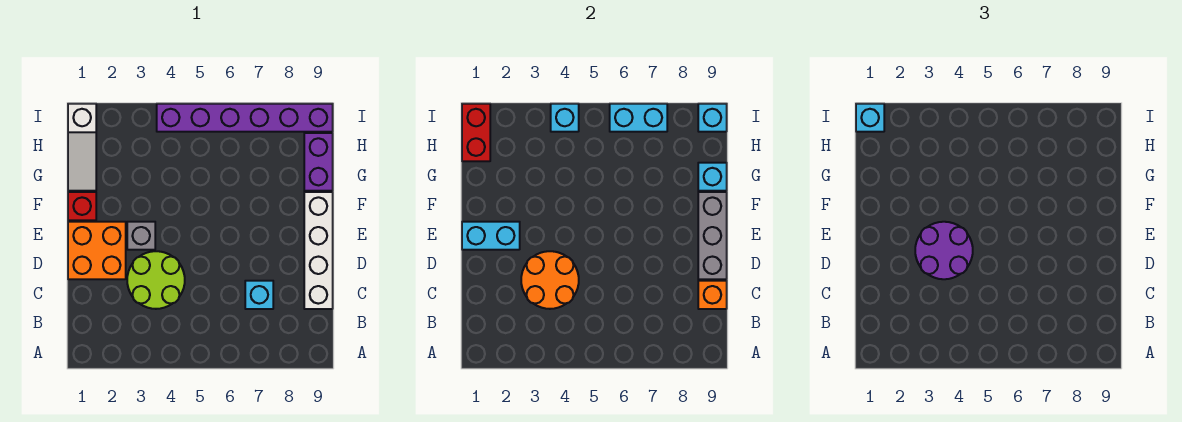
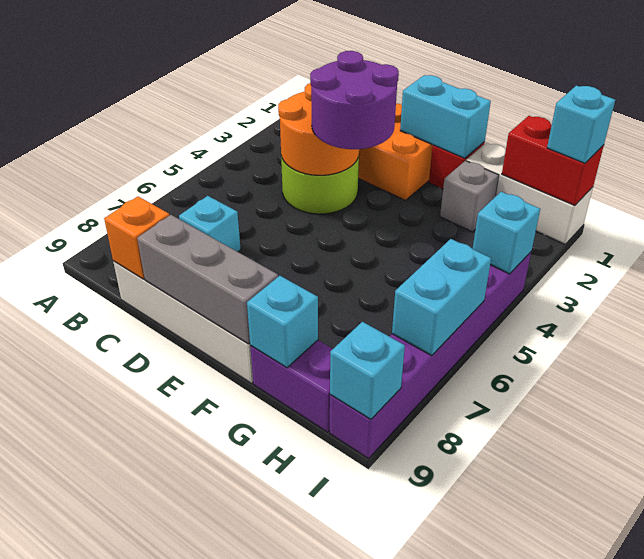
cyan 1x2 brick [462,222,520,250] -> cyan 1x2 brick turned to [400,75,491,158]
grey 1x1 brick [127,222,155,250] -> grey 1x1 brick moved to [440,161,499,232]
white 1x3 slope [68,104,96,191] -> white 1x3 brick [466,143,593,244]

